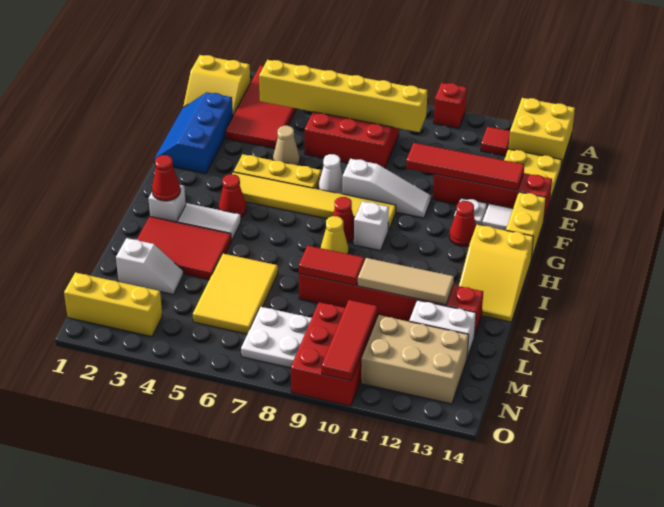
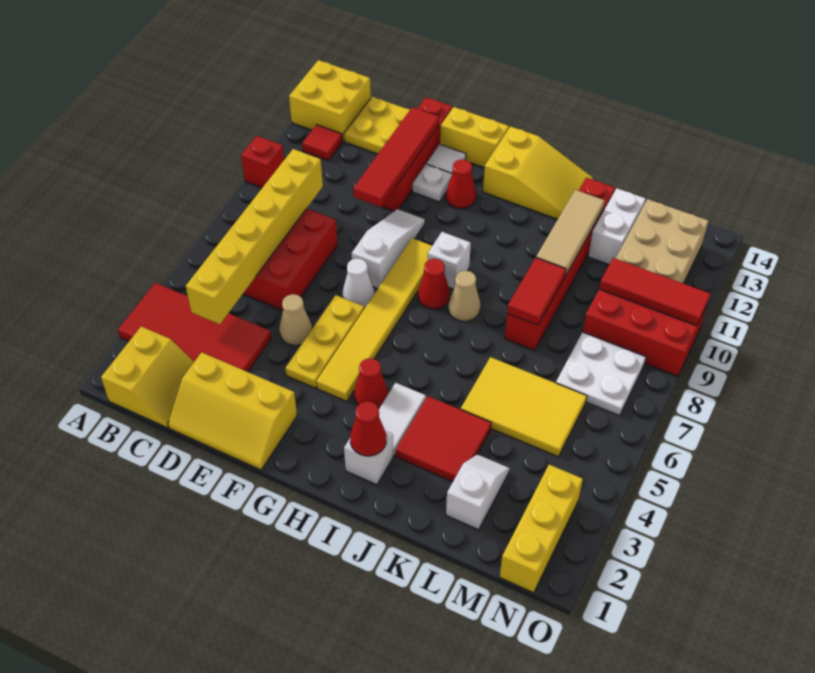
blue 2x3 slope [154,92,233,174] -> yellow 2x3 slope [168,352,297,470]
yellow 1x1 cone [321,216,349,254] -> tan 1x1 cone [448,271,480,321]
red 2x3 tile [137,217,232,280] -> red 2x2 tile [395,396,491,482]

